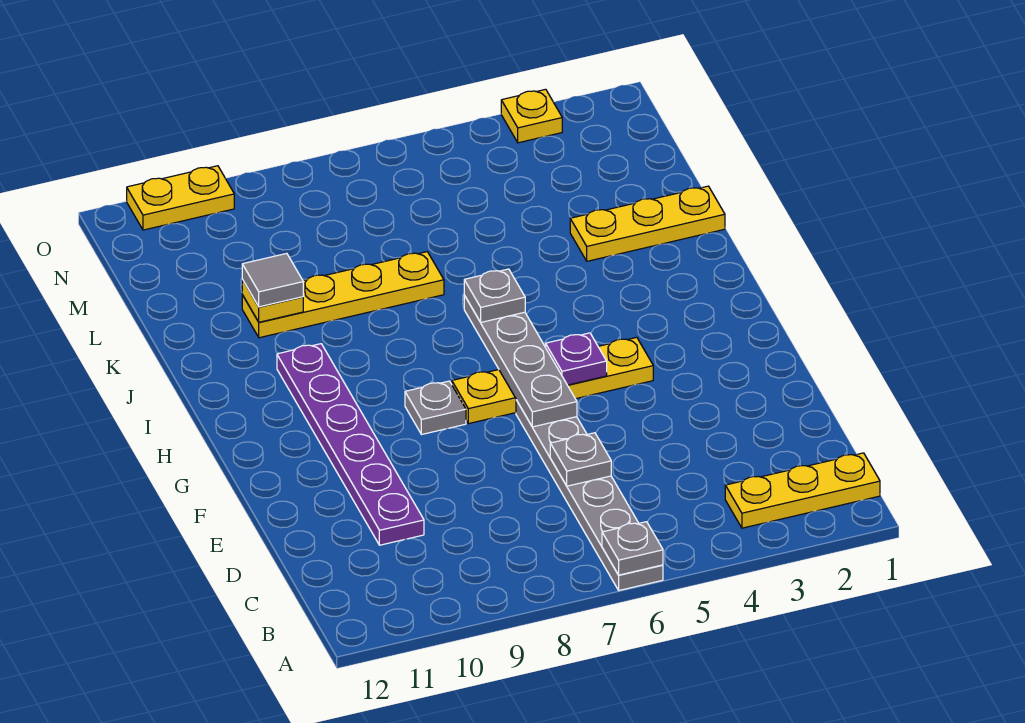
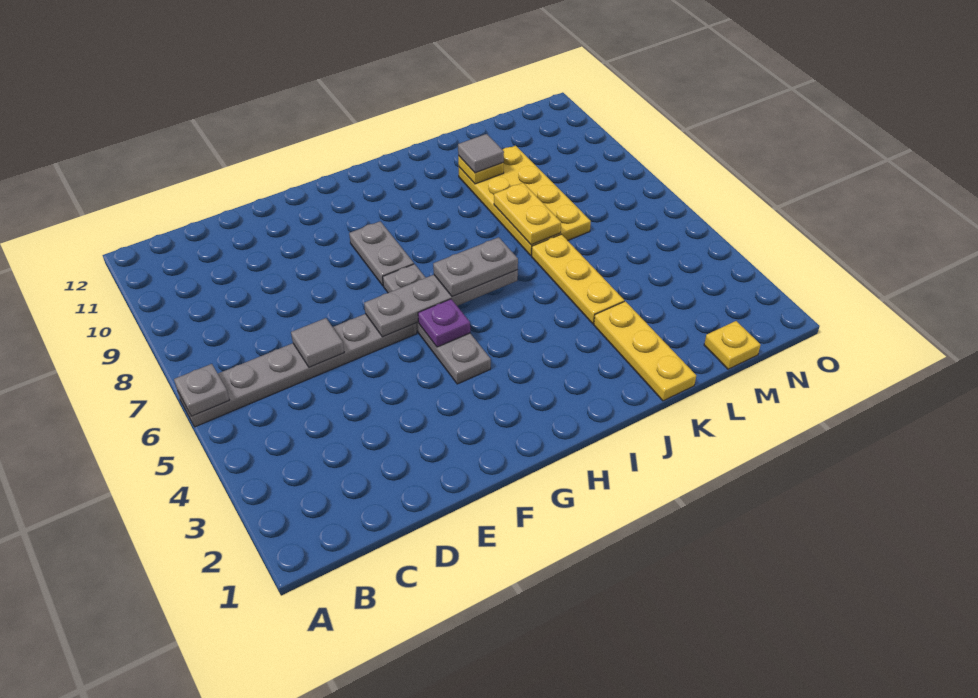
yellow 1x3 plate [725,453,880,528] -> yellow 1x3 plate moved to [532,234,624,324]
grey 1x1 plate [550,433,611,486] -> grey 1x1 tile [291,318,344,367]
purple 1x6 plate [277,344,424,545] -> none
yellow 1x4 plate [452,337,653,424] -> grey 1x4 plate [383,264,491,384]
grey 1x1 plate [405,381,466,435] -> grey 1x2 plate [349,221,414,286]
grey 1x1 plate [464,269,525,322] -> grey 1x2 plate [433,237,518,297]
yellow 1x4 plate [242,252,444,338] -> yellow 2x4 plate [459,146,591,255]
yellow 1x1 plate [501,89,562,143] -> yellow 1x1 plate moved to [704,321,760,369]
yellow 1x2 plate [127,166,234,230] -> yellow 1x2 plate moved to [494,183,561,245]

